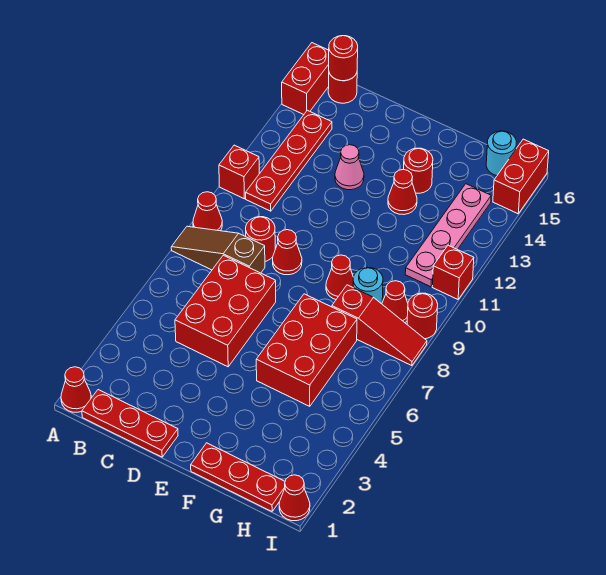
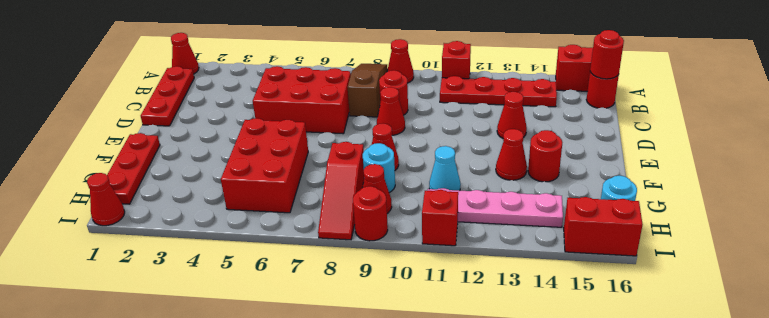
pink 1x1 cone [335,145,364,190] -> red 1x1 cone [497,92,527,138]
red 2x3 brick [256,294,357,406] -> red 2x3 brick turned to [221,118,308,213]
none -> cyan 1x1 cone [429,146,461,191]

